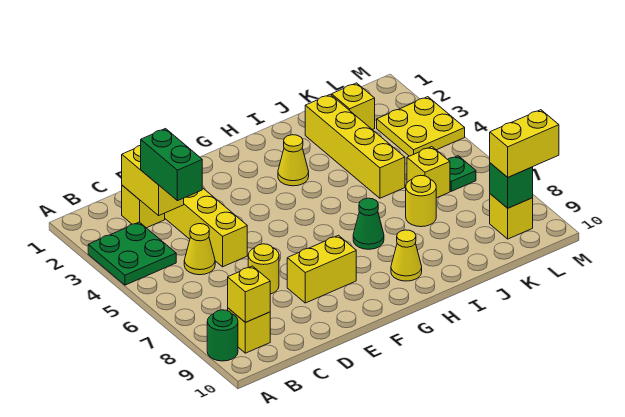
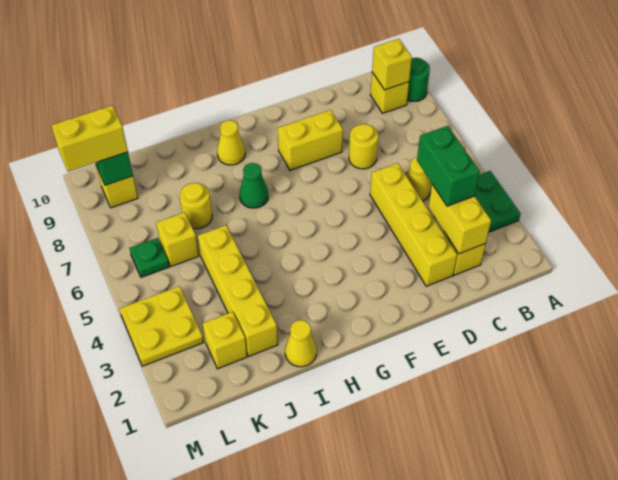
yellow 1x1 cone [278,135,309,186] -> yellow 1x1 cone moved to [285,320,317,367]

